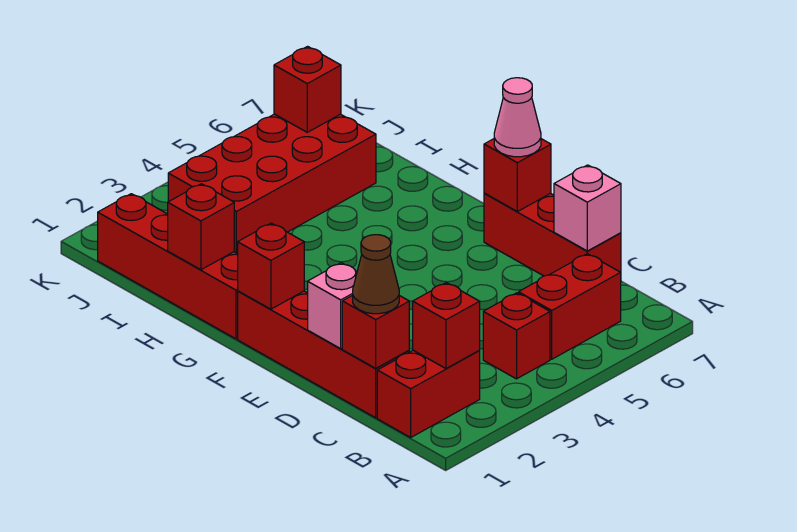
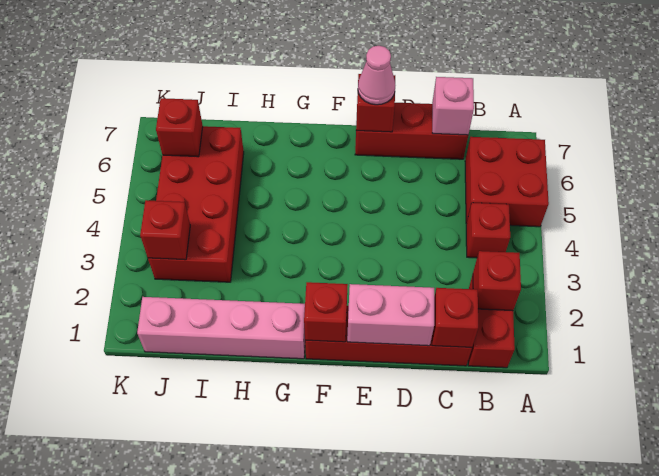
red 1x2 brick [519,254,621,359] -> red 2x2 brick [465,137,549,227]
brown 1x1 cone [353,235,399,314] -> none
pink 1x1 brick [308,263,357,349] -> pink 1x2 brick [347,284,434,346]
red 1x4 brick [98,194,238,339] -> pink 1x4 brick [137,297,305,359]
red 1x1 brick [168,184,234,270] -> red 1x1 brick moved to [140,200,190,260]

